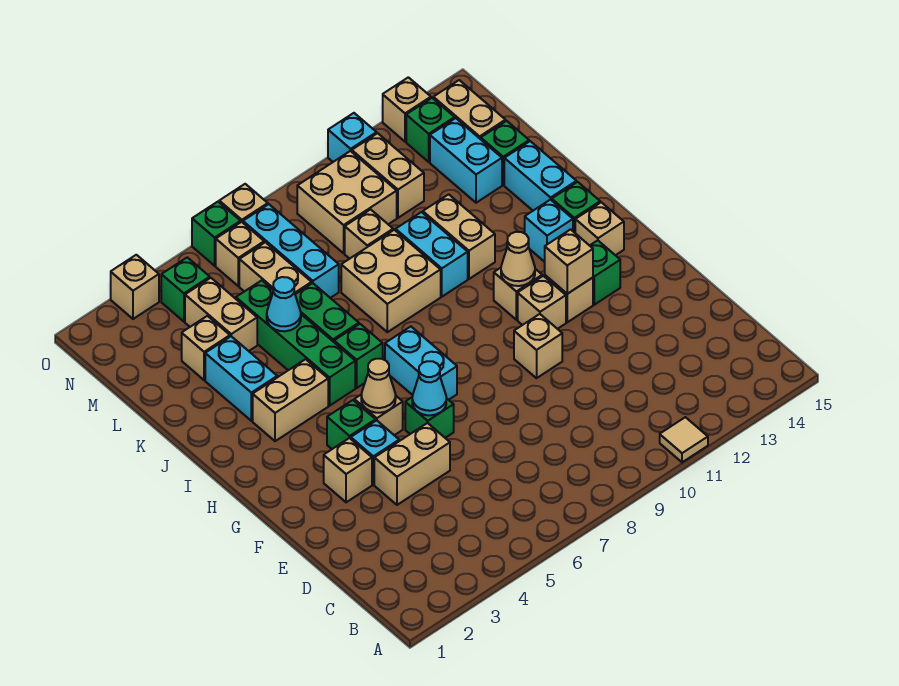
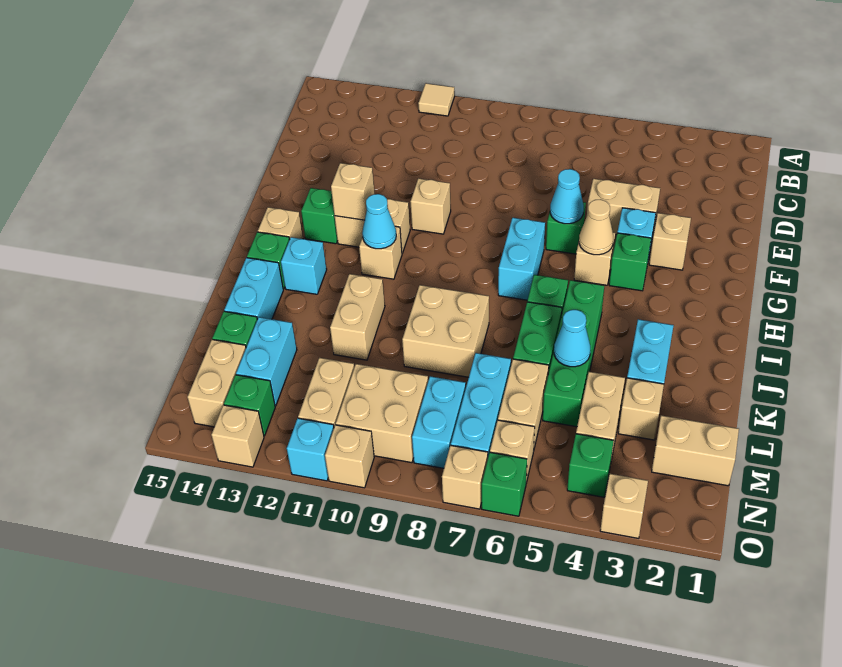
tan 1x1 cone [501,232,535,286] -> cyan 1x1 cone [362,194,396,249]
tan 1x2 brick [253,359,328,441] -> tan 1x2 brick moved to [652,415,739,486]
cyan 1x2 brick [396,212,468,297] -> cyan 1x2 brick moved to [412,376,466,468]
tan 1x1 brick [345,209,393,259] -> tan 1x1 brick moved to [325,425,374,488]

